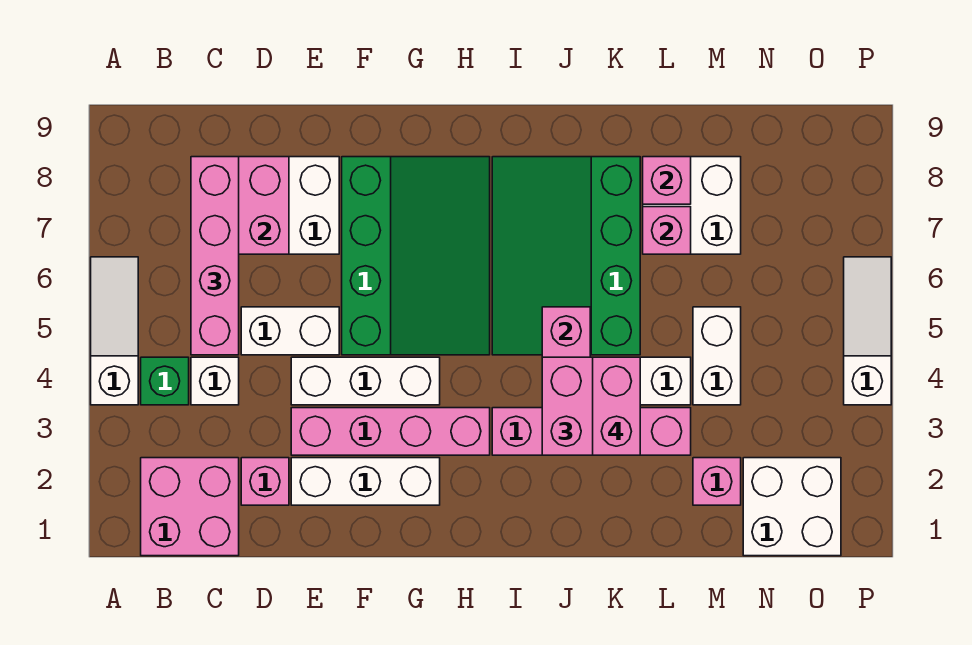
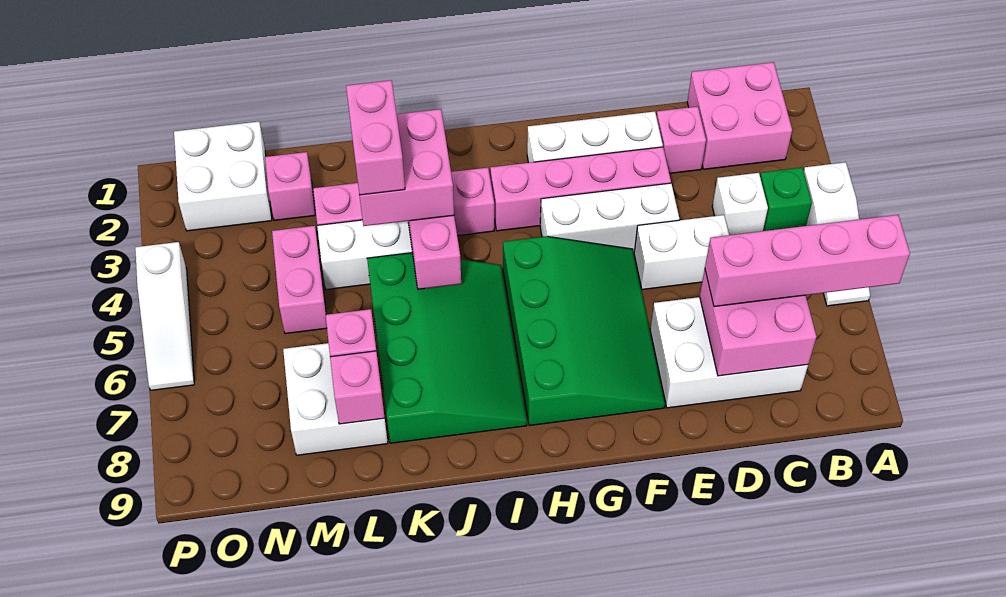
pink 1x4 brick [191,157,239,355] -> pink 1x4 brick turned to [705,215,910,307]
green 3x4 slope [342,157,490,355] -> green 3x4 slope turned to [503,236,665,426]
white 1x2 brick [693,307,741,405] -> pink 1x2 brick [272,226,327,334]

